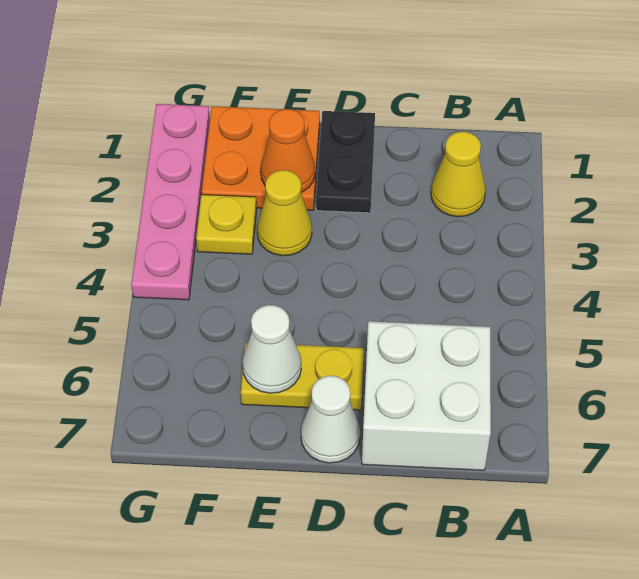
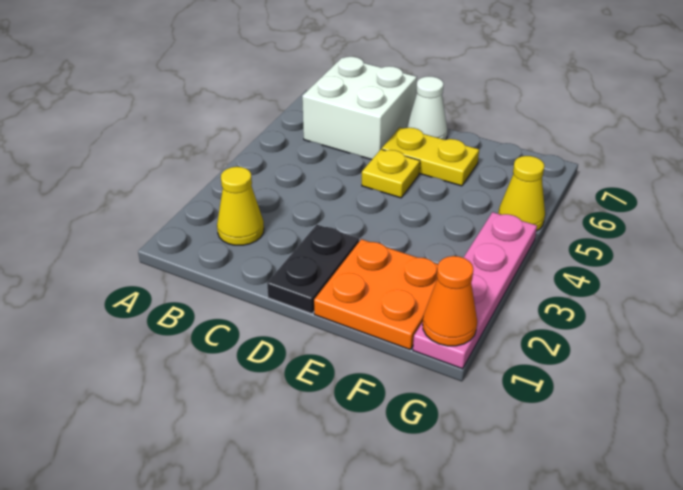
orange 1x1 cone [261,109,315,192] -> orange 1x1 cone moved to [423,256,477,346]
yellow 1x1 cone [257,170,312,256] -> yellow 1x1 cone moved to [498,156,545,231]
white 1x1 cone [243,305,301,393] -> none
yellow 1x1 plate [196,194,257,254] -> yellow 1x1 plate moved to [362,149,420,198]

